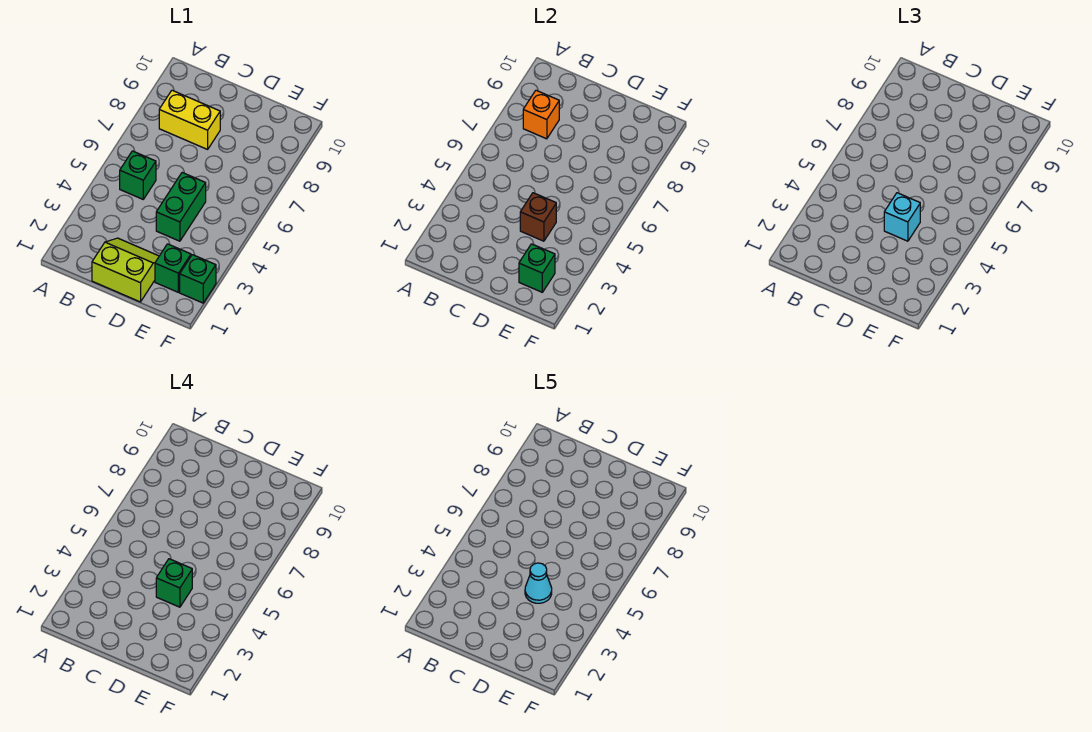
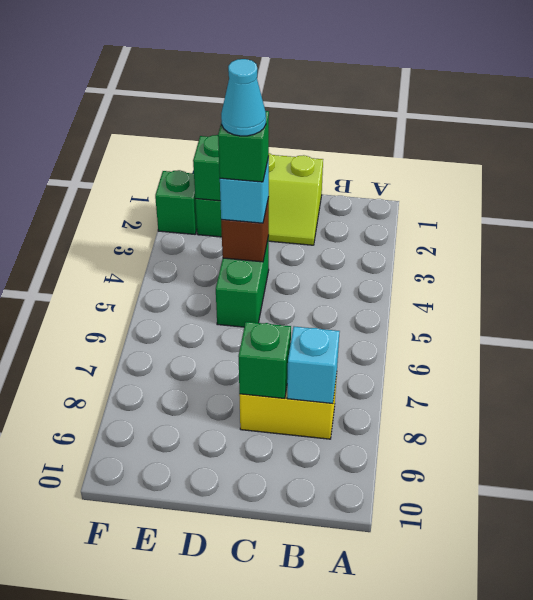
green 1x1 brick [120,151,156,199] -> green 1x1 brick moved to [238,322,291,398]
orange 1x1 brick [523,90,559,139] -> cyan 1x1 brick [287,326,340,403]

